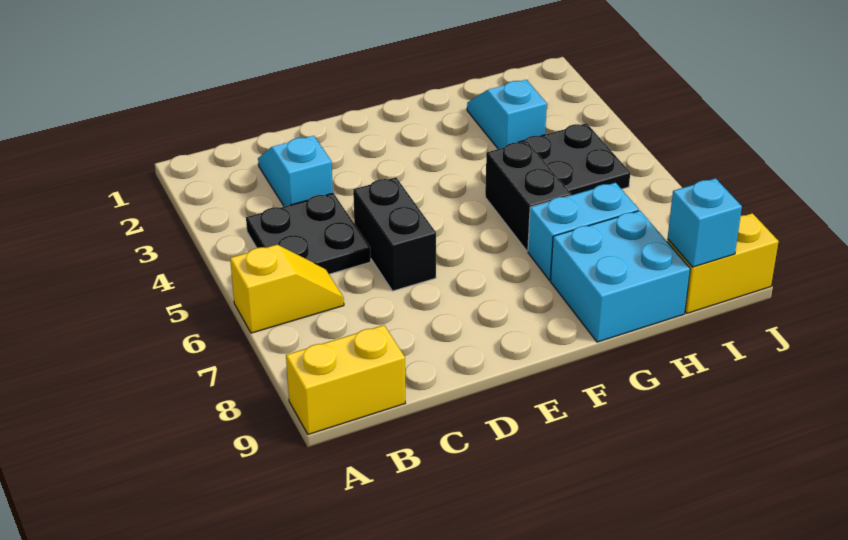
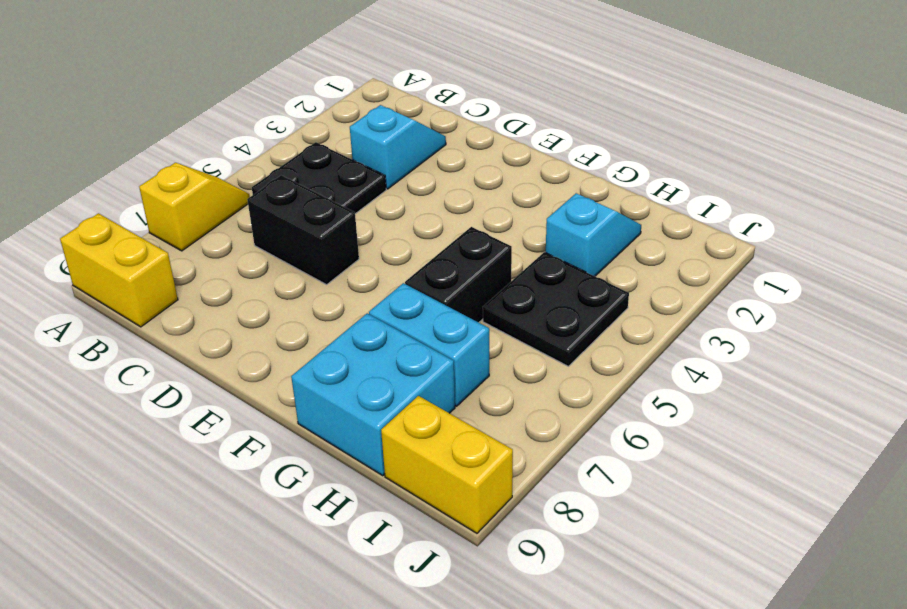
yellow 1x2 slope [230,245,344,333] -> yellow 1x2 slope turned to [139,163,250,251]
black 1x2 brick [353,178,436,291] -> black 1x2 brick turned to [247,175,359,285]
cyan 1x1 brick [668,178,742,267] -> none

